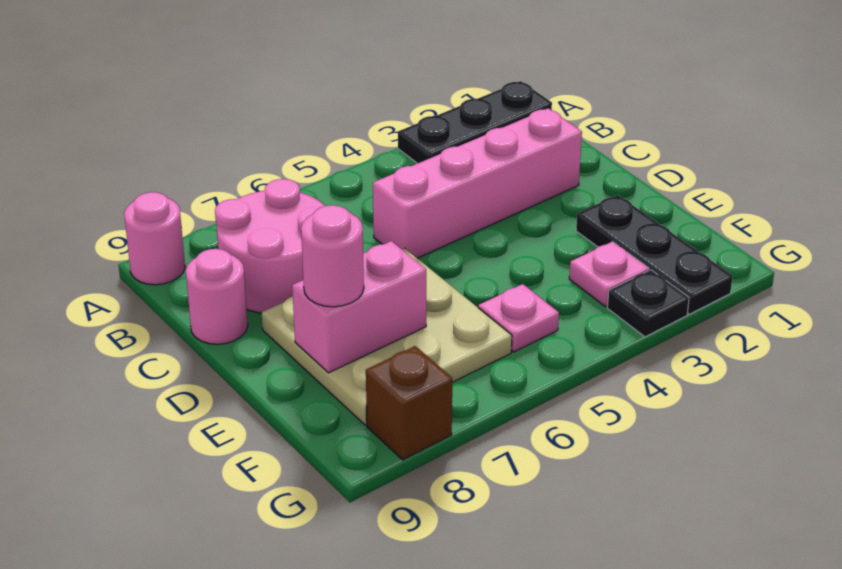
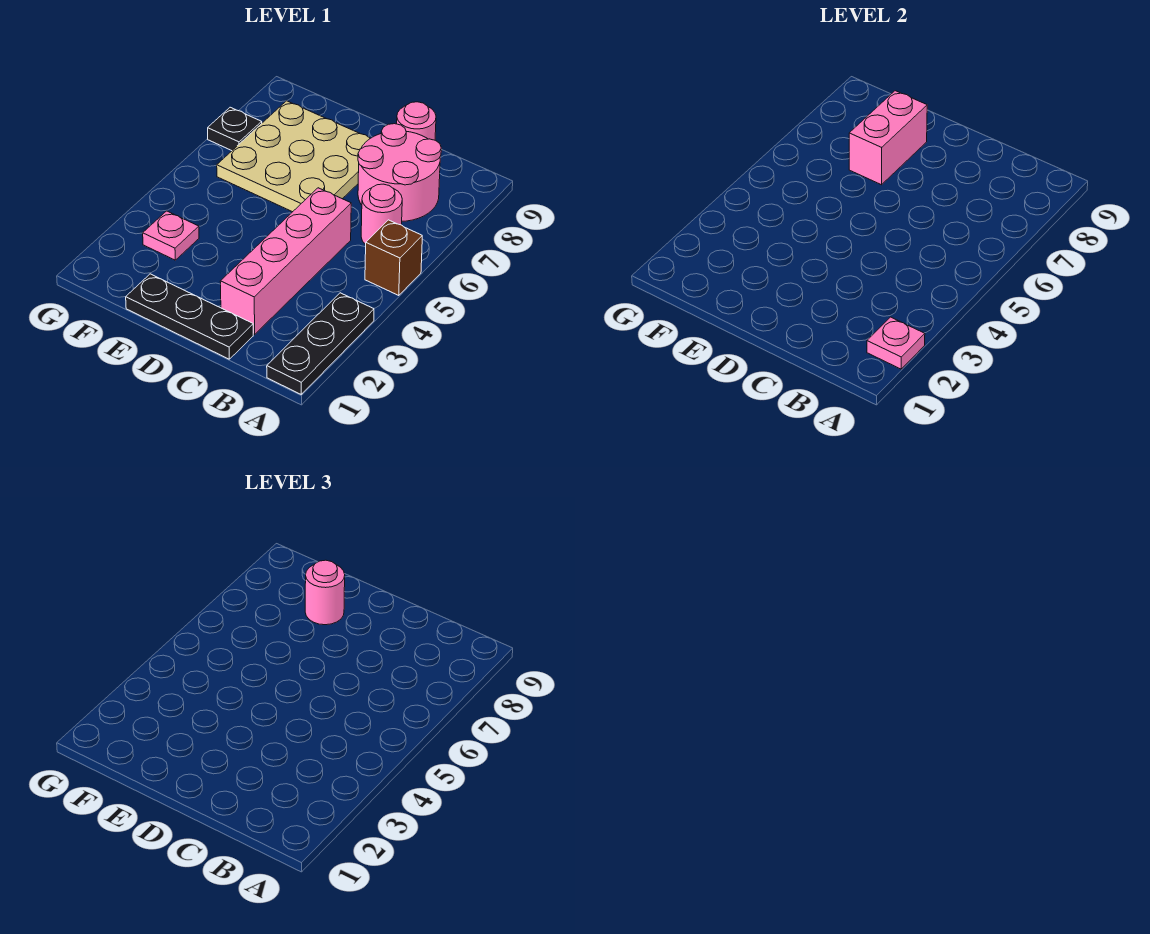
pink 1x1 round brick [124,192,185,285] -> pink 1x1 round brick moved to [361,184,402,245]
black 1x3 plate [576,195,733,314] -> black 1x3 plate moved to [126,274,253,359]
pink 1x1 plate [478,284,559,352] -> pink 1x1 plate moved to [867,317,925,369]
black 1x1 plate [607,270,689,337] -> black 1x1 plate moved to [208,107,262,151]
brown 1x1 brick [366,346,452,460] -> brown 1x1 brick moved to [365,220,422,295]

